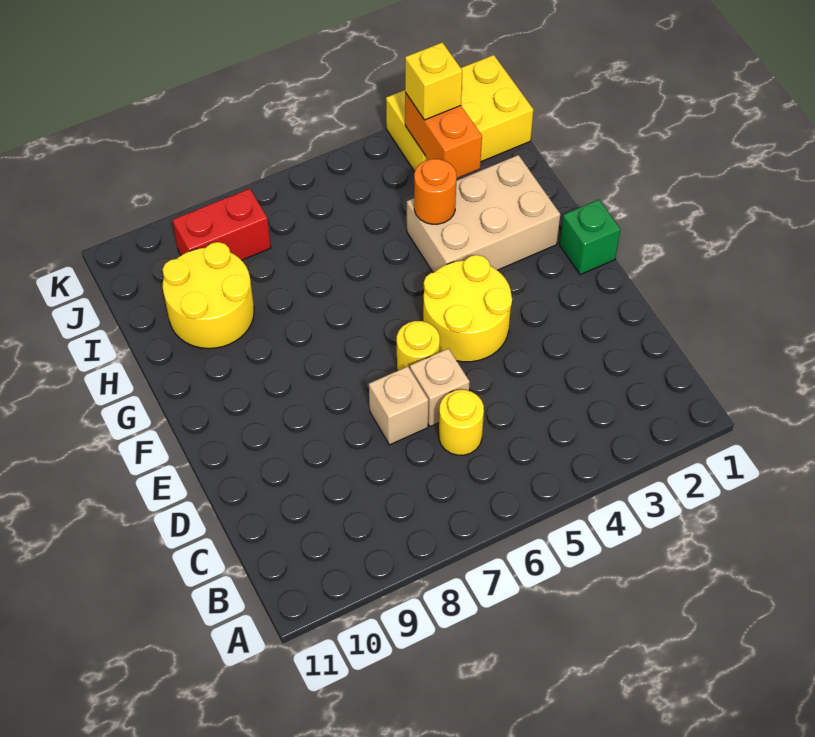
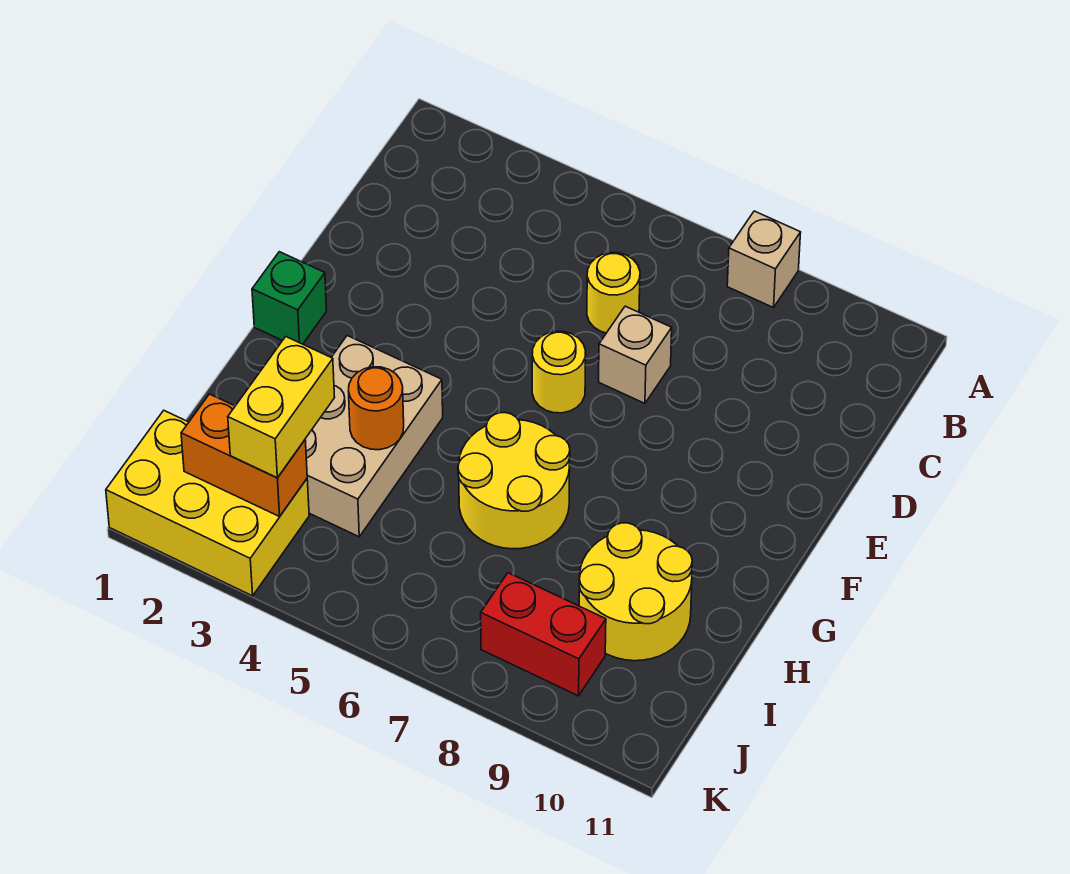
tan 1x1 brick [410,349,470,427] -> tan 1x1 brick moved to [727,211,801,308]
yellow 2x2 round brick [423,255,512,362] -> yellow 2x2 round brick moved to [458,413,570,549]
tan 2x3 brick [407,155,560,272] -> tan 2x3 brick turned to [305,336,443,537]
orange 1x2 brick [405,93,482,178] -> orange 1x2 brick turned to [181,394,307,516]
yellow 1x1 brick [405,42,462,120] -> yellow 1x2 brick [228,337,335,478]

